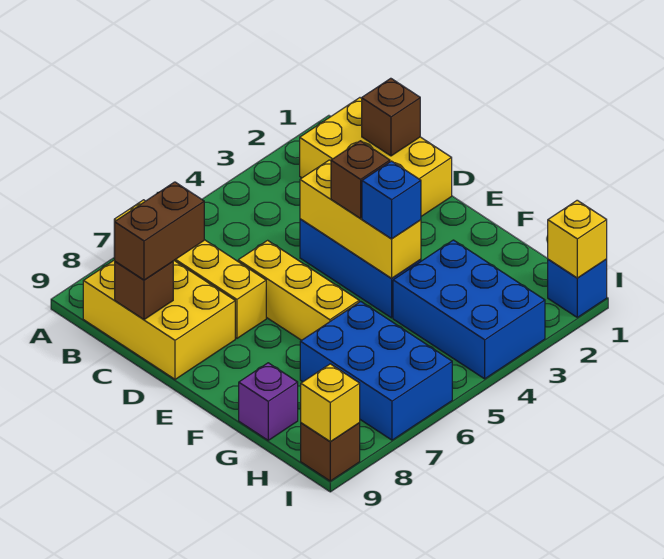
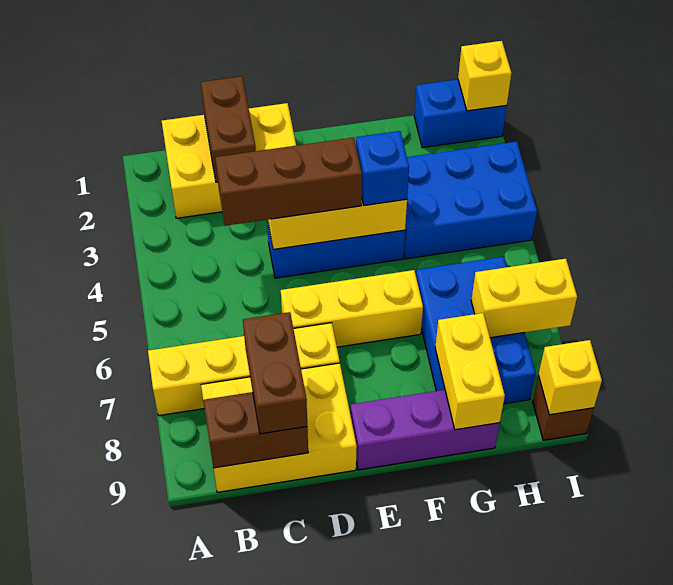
brown 1x1 brick [362,78,420,156] -> brown 1x2 brick [201,76,256,182]
brown 1x1 brick [115,262,173,319] -> brown 1x2 brick [203,392,308,468]
brown 1x1 brick [331,141,390,218] -> brown 1x3 brick [215,137,362,226]
blue 2x3 brick [300,301,452,440] -> blue 2x3 brick turned to [416,257,536,404]
none -> yellow 1x2 brick [435,313,505,430]
purple 1x1 brick [239,363,298,440] -> purple 1x3 brick [350,390,500,470]
none -> yellow 1x2 brick [471,259,577,338]
blue 1x1 brick [548,259,607,317] -> blue 1x2 brick [414,79,507,148]

